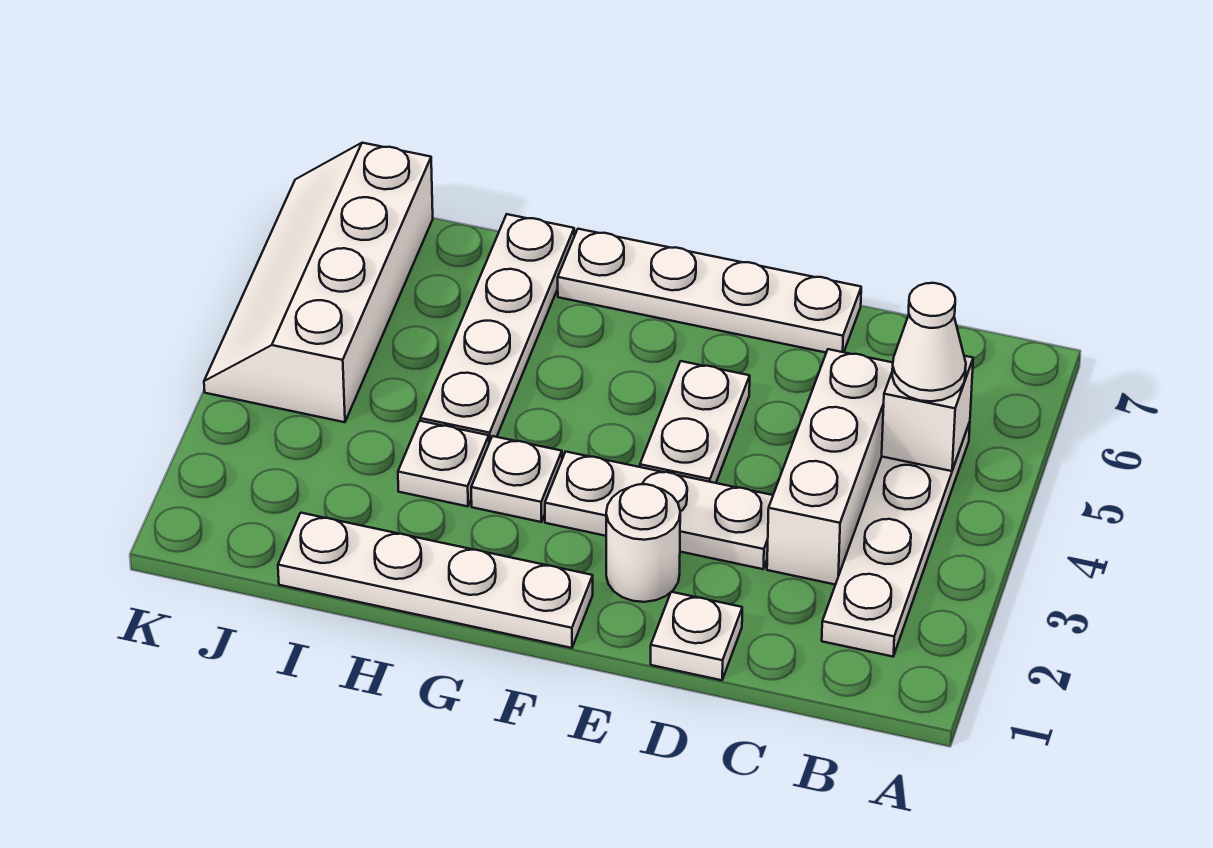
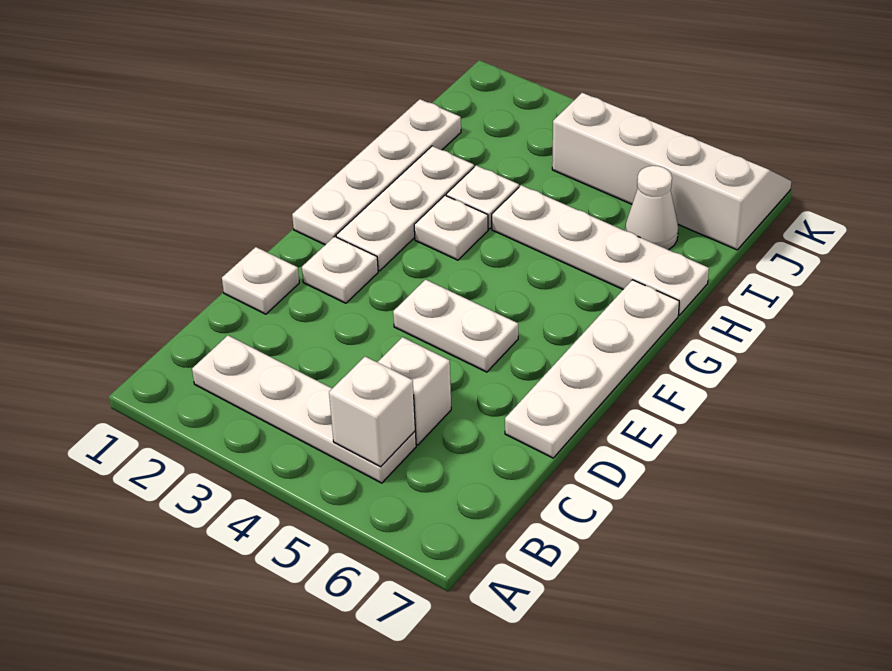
white 1x1 cone [892,283,966,401] -> white 1x1 cone moved to [625,166,678,250]
white 1x3 brick [767,349,893,585] -> white 1x1 brick [378,337,451,445]
white 1x3 plate [545,452,773,569] -> white 1x3 plate moved to [336,146,474,271]
white 1x1 round brick [606,484,680,602] -> white 1x1 plate [302,236,378,303]

